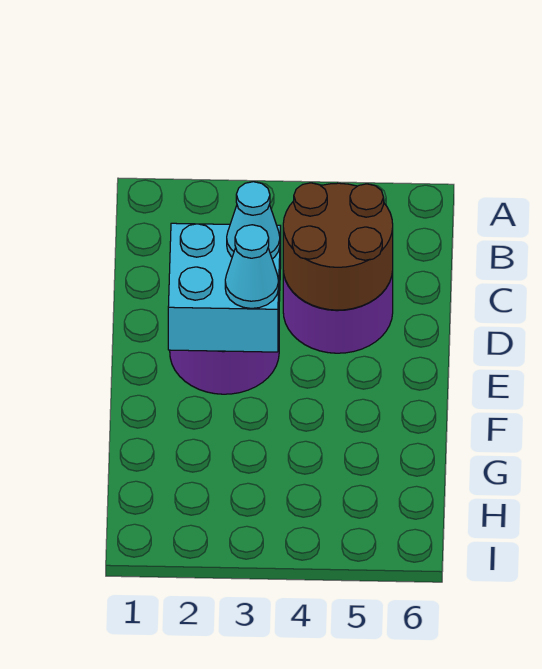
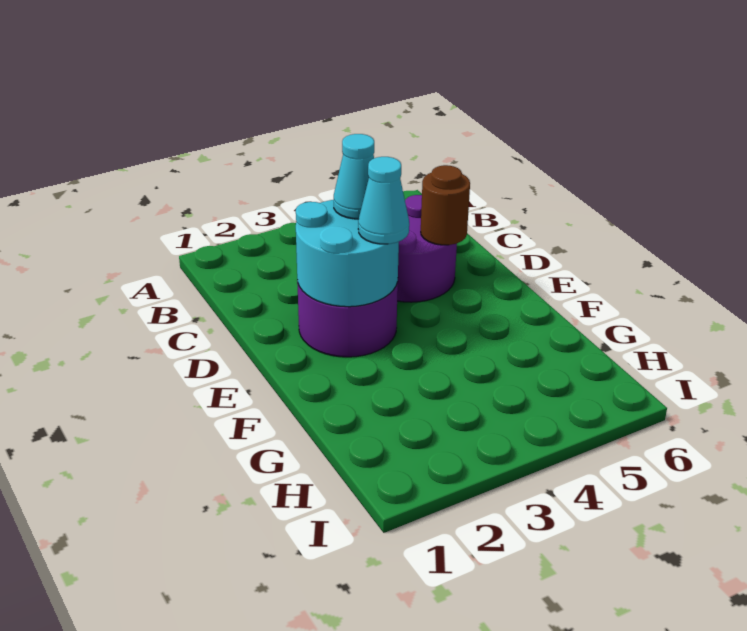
brown 2x2 round brick [283,183,393,310] -> brown 1x1 round brick [421,165,470,245]
cyan 2x2 brick [168,223,281,352] -> cyan 2x2 round brick [296,200,399,307]

